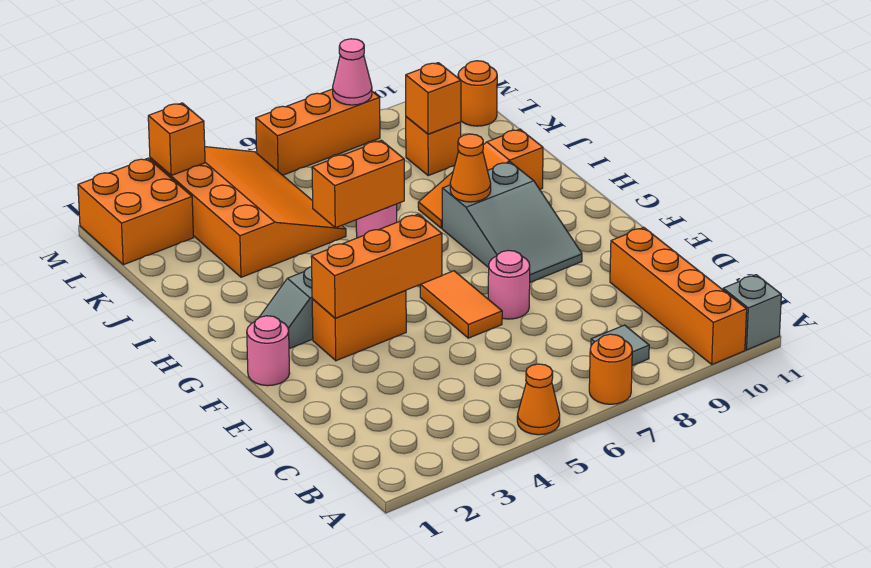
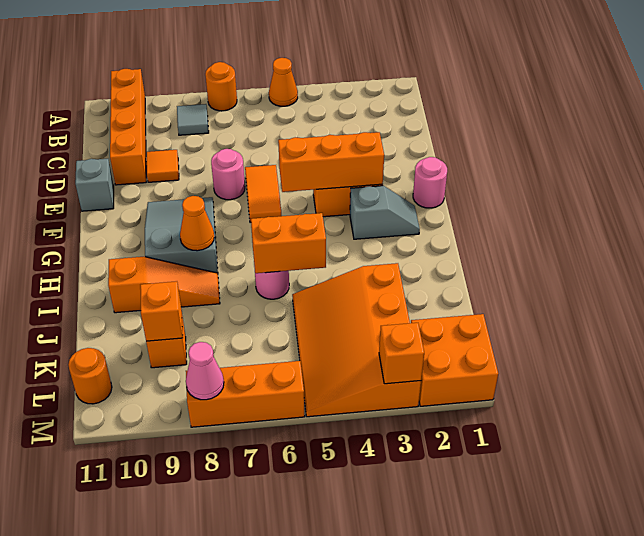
grey 1x1 brick [723,275,781,350] -> grey 1x1 brick moved to [75,159,114,211]
none -> orange 1x1 tile [146,150,179,182]

